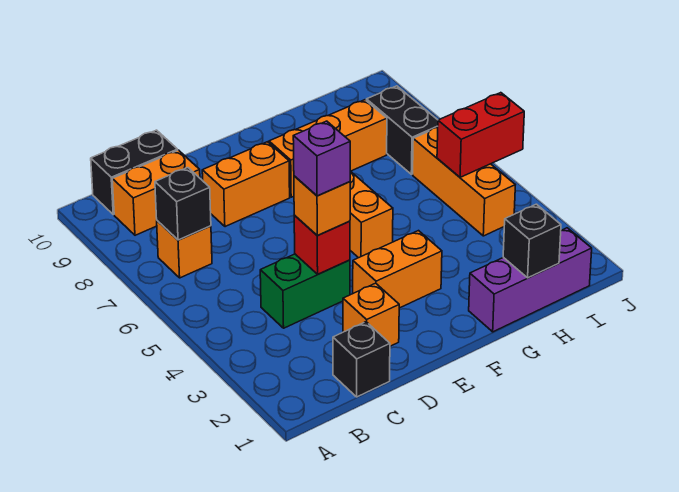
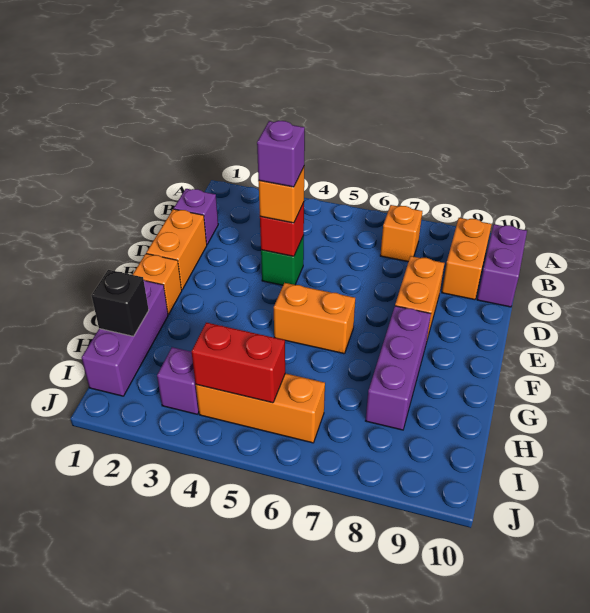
black 1x1 brick [155,168,211,240] -> none
black 1x2 brick [91,130,178,215] -> purple 1x2 brick [477,224,527,307]
black 1x1 brick [333,322,390,397] -> purple 1x1 brick [174,189,218,244]
green 1x2 brick [260,254,350,328] -> green 1x1 brick [261,236,304,285]
orange 1x1 brick [343,283,399,346] -> orange 1x1 brick moved to [133,254,182,314]
orange 1x2 brick [353,231,442,308] -> orange 1x2 brick moved to [146,209,207,290]
orange 1x3 brick [269,100,387,197] -> purple 1x3 brick [366,306,431,430]
none -> purple 1x1 brick [157,347,199,414]
red 1x2 brick [437,93,524,177] -> red 1x2 brick turned to [191,323,285,403]
black 1x2 brick [366,86,438,174] -> none

